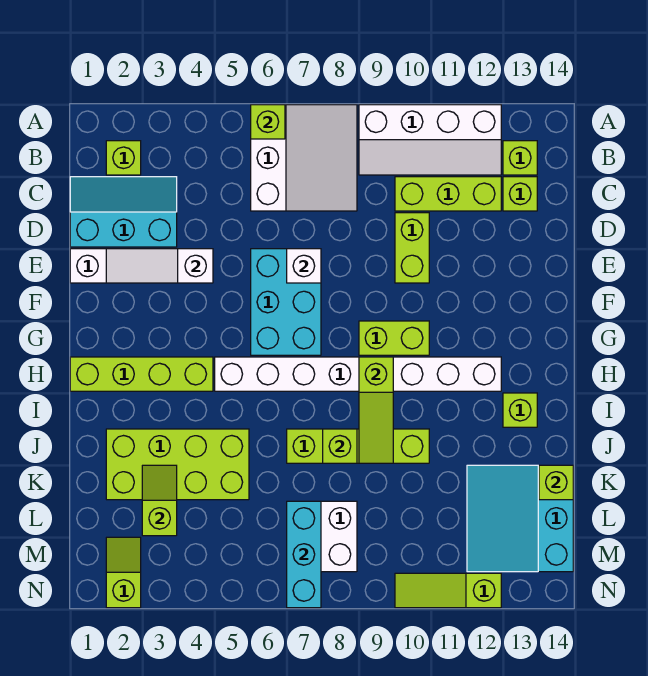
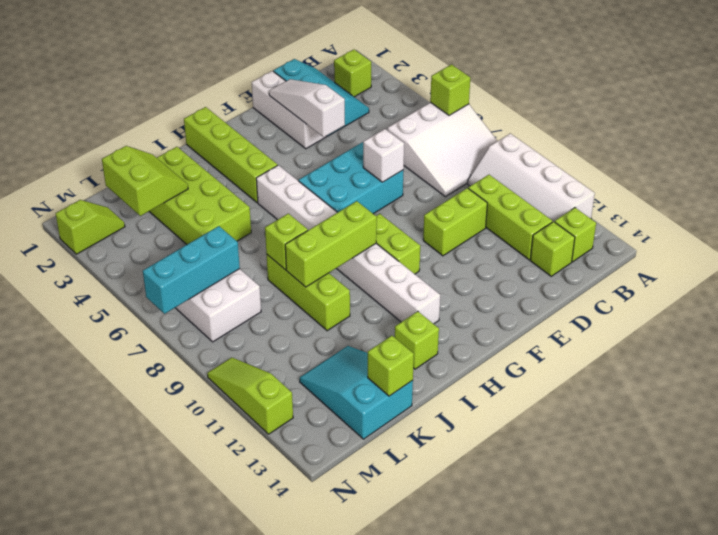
lime 1x3 slope [359,357,393,463] -> lime 1x3 brick [285,201,377,287]
lime 1x4 brick [287,429,429,463] -> lime 1x3 brick [266,254,350,331]
lime 1x2 slope [142,465,177,536] -> lime 2x2 slope [102,146,188,216]
cyan 3x3 slope [467,465,573,572] -> cyan 2x3 slope [300,346,413,439]

